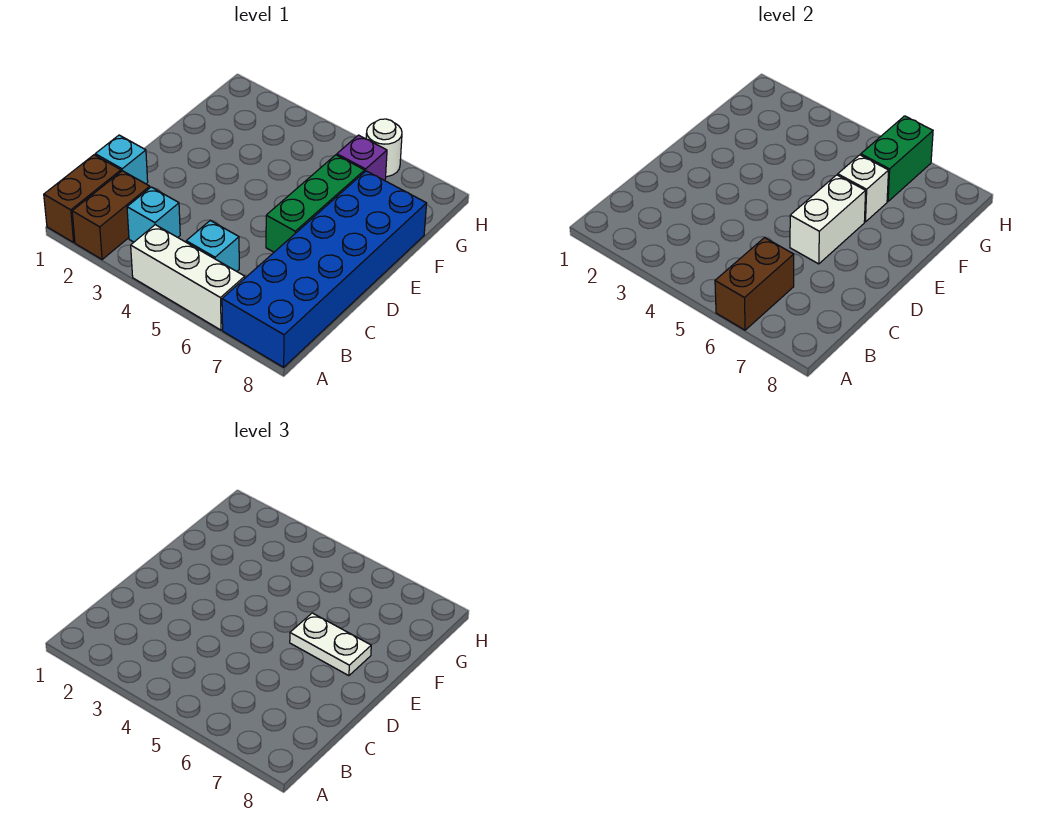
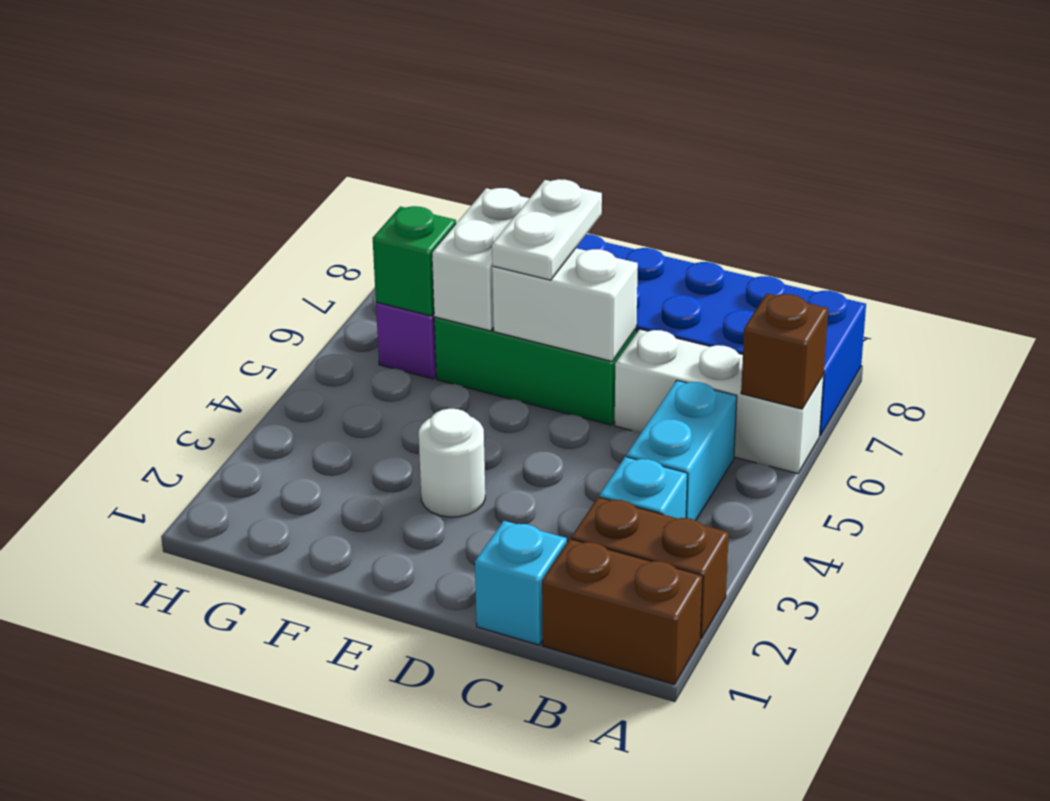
white 1x3 brick [131,225,245,330] -> white 1x3 brick turned to [615,329,824,473]
brown 1x2 brick [715,238,794,330] -> brown 1x1 brick [741,294,828,409]
cyan 1x1 brick [186,221,239,271] -> cyan 1x2 brick [626,380,737,520]
white 1x1 brick [838,155,889,222] -> white 1x2 brick [432,188,529,331]
green 1x2 brick [861,116,933,201] -> green 1x1 brick [373,206,456,316]
white 1x1 round brick [366,119,402,177] -> white 1x1 round brick moved to [419,409,485,517]

